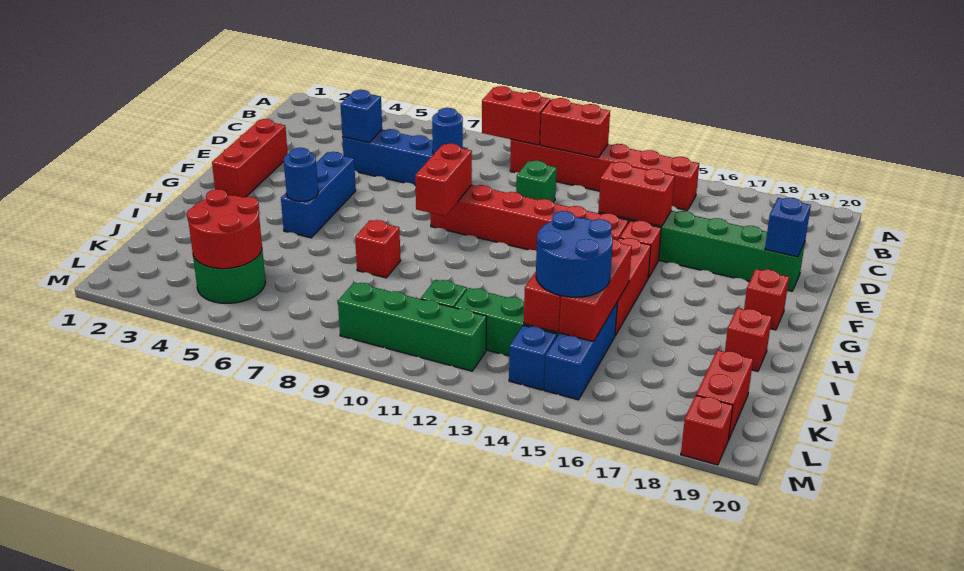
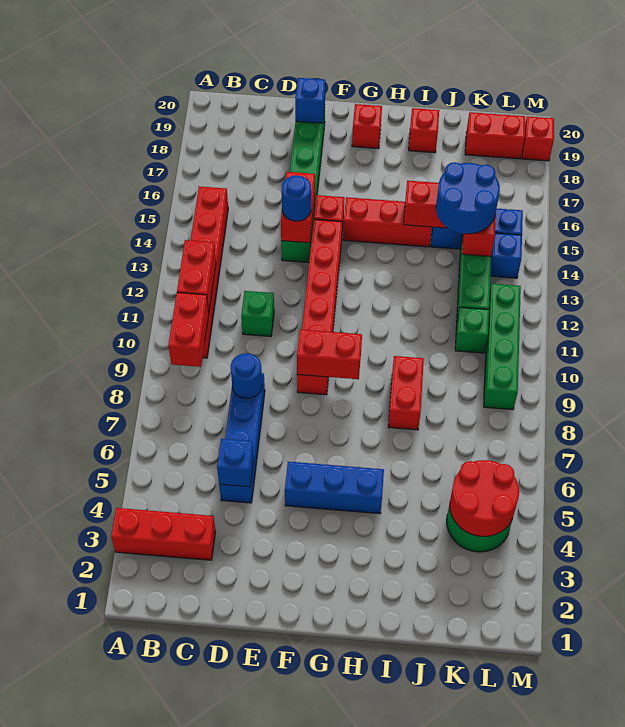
red 1x3 brick [212,119,288,197] -> red 1x3 brick moved to [111,508,216,560]
blue 1x1 round brick [284,148,318,202] -> blue 1x1 round brick moved to [282,176,311,221]
red 1x1 brick [355,220,401,278] -> red 1x2 brick [388,356,424,430]

